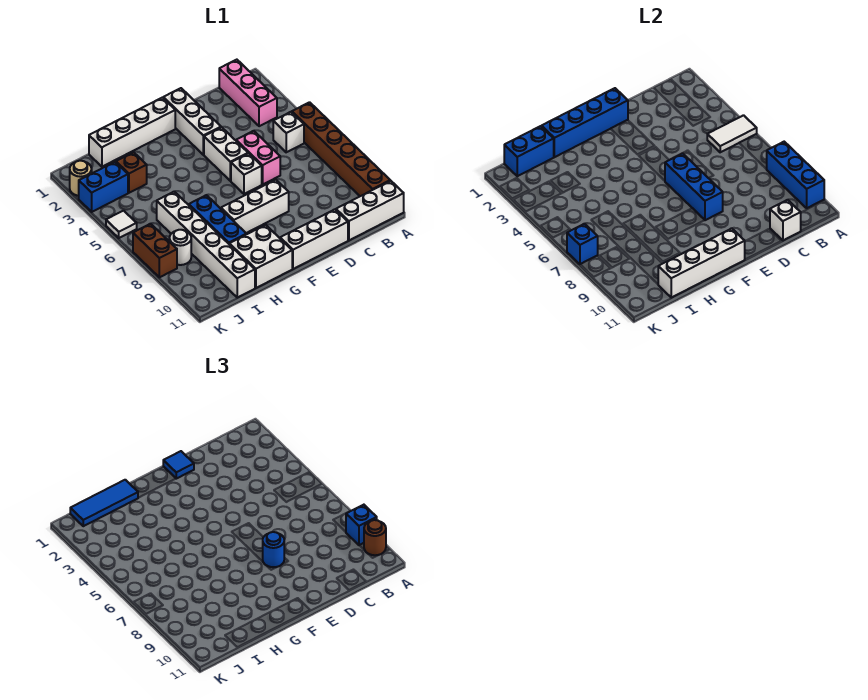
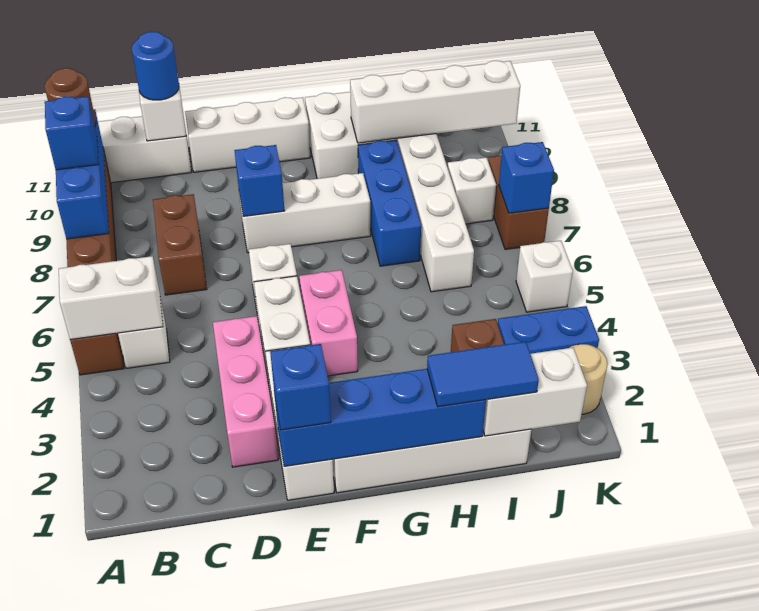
white 1x2 tile [707,115,757,152] -> white 1x2 brick [59,256,163,340]
pink 1x3 brick [219,60,277,126] -> pink 1x3 brick moved to [213,316,278,467]
none -> brown 1x2 brick [153,194,207,295]
pink 1x2 brick [236,131,280,184] -> pink 1x2 brick moved to [299,270,358,376]
blue 1x1 tile [163,451,194,479] -> blue 1x1 brick [270,344,331,430]
blue 1x3 brick [665,153,723,220] -> blue 1x1 brick [234,145,285,216]
blue 1x1 round brick [263,532,284,567] -> blue 1x1 round brick moved to [132,32,179,100]
white 1x4 brick [658,228,745,298] -> white 1x4 brick moved to [350,61,520,143]
blue 1x3 tile [70,480,138,526] -> blue 1x2 tile [427,342,539,407]
blue 1x2 brick [504,126,554,176] -> white 1x2 brick [483,348,587,436]
white 1x1 round brick [169,230,191,265] -> white 1x1 brick [448,157,496,224]
white 1x1 tile [106,211,137,238] -> white 1x1 brick [516,241,573,312]

